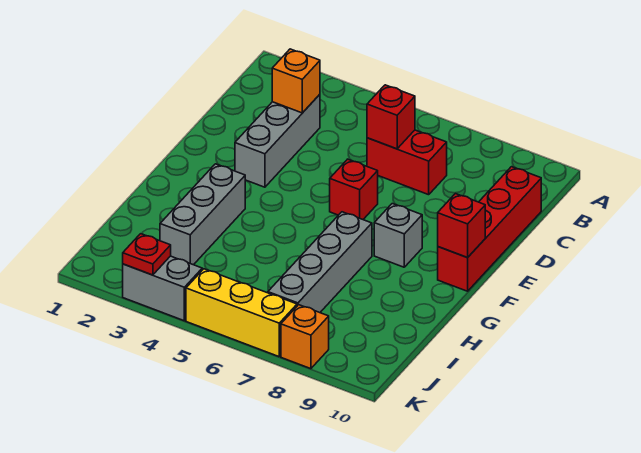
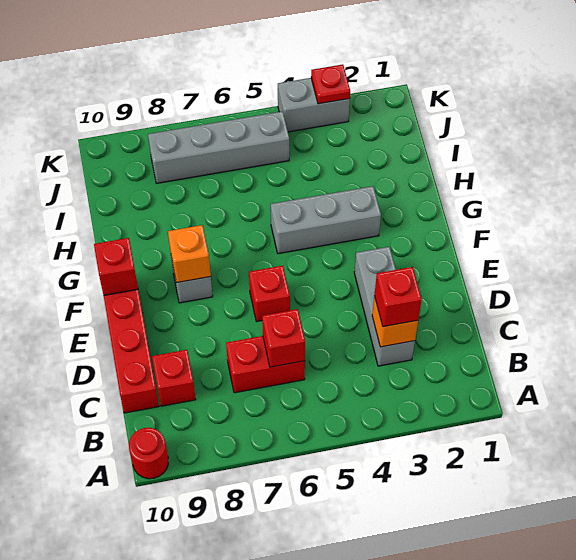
none -> red 1x1 round brick [129,428,168,479]
none -> red 1x1 brick [374,267,422,327]
none -> red 1x1 brick [152,350,196,406]
grey 1x3 brick [160,164,245,265] -> grey 1x3 brick turned to [271,186,381,254]
grey 1x4 brick [268,212,372,313] -> grey 1x4 brick turned to [148,111,289,183]
yellow 1x3 brick [186,269,297,357] -> none
orange 1x1 brick [281,305,329,369] -> orange 1x1 brick moved to [168,225,211,283]

